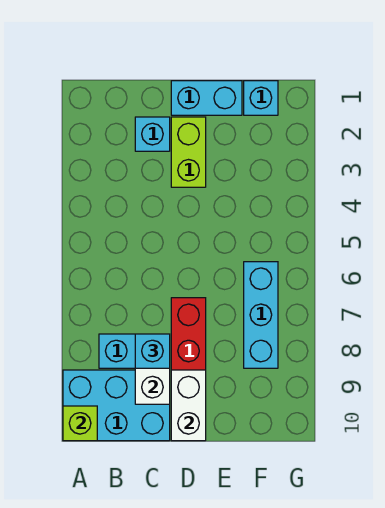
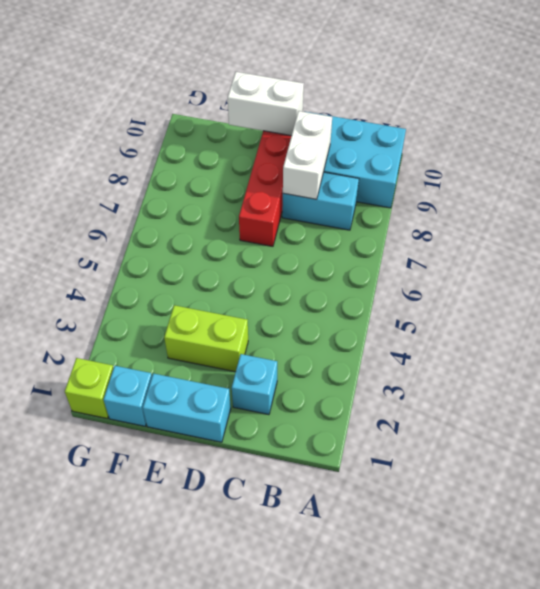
lime 1x1 brick [63,406,97,441] -> lime 1x1 brick moved to [65,358,114,419]
cyan 1x1 brick [135,334,170,368] -> none
lime 1x2 brick [171,117,206,187] -> lime 1x2 brick turned to [164,305,248,372]
white 1x2 brick [171,370,206,441] -> white 1x2 brick turned to [228,72,304,136]
cyan 1x3 brick [244,262,278,368] -> none

